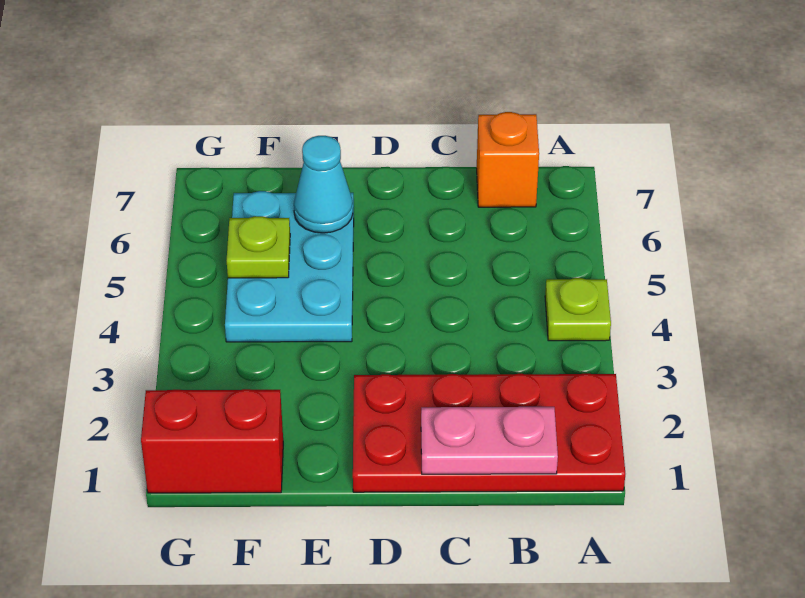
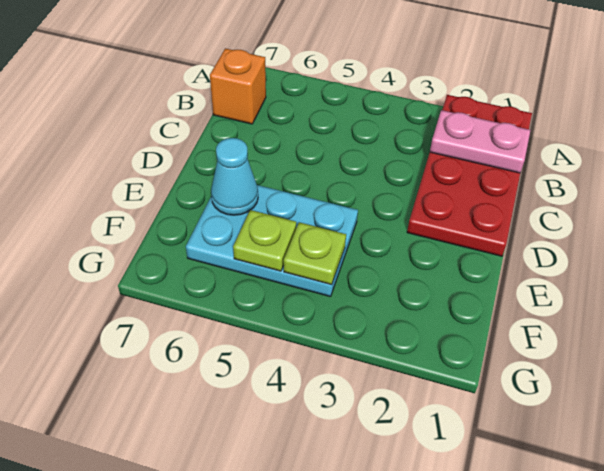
lime 1x1 plate [545,278,611,341] -> lime 1x1 plate moved to [284,222,346,285]
pink 1x2 plate [421,407,558,474] -> pink 1x2 plate turned to [430,110,530,173]
red 1x2 brick [141,389,283,493] -> none

